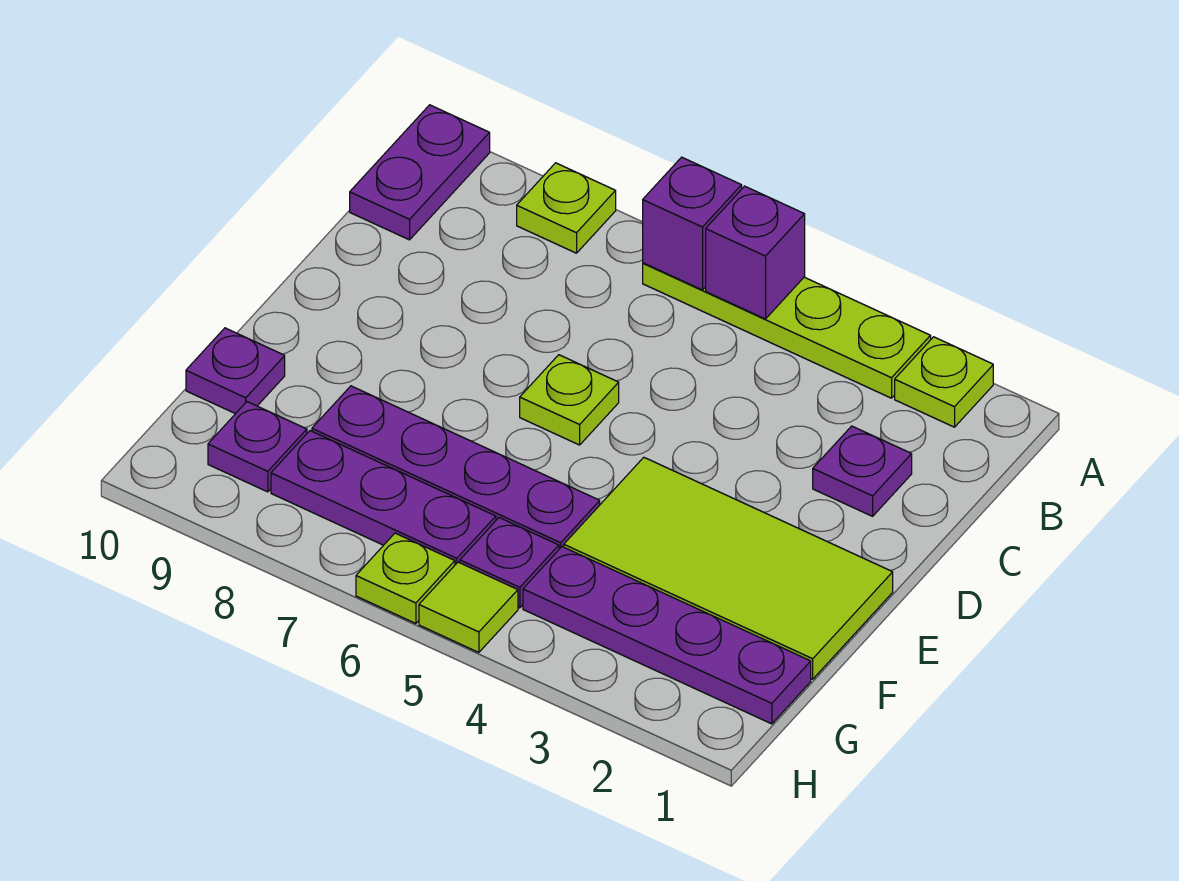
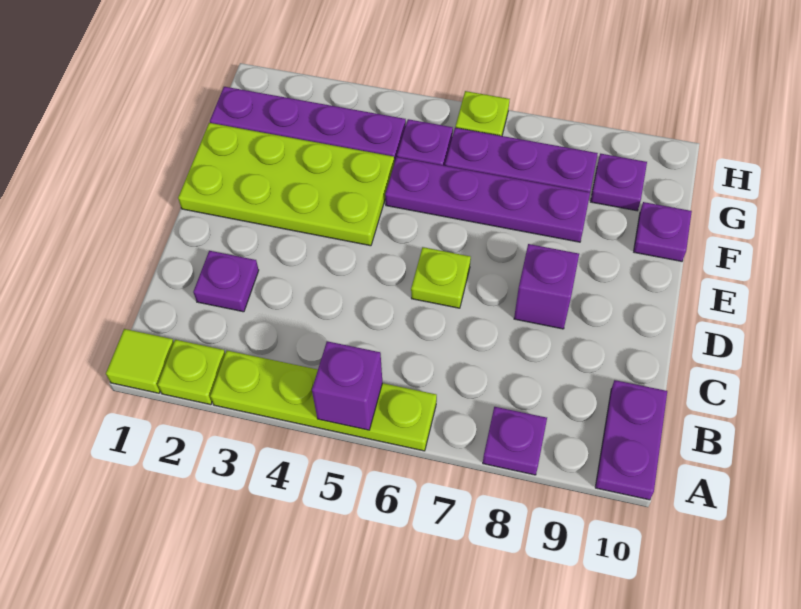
purple 1x1 brick [643,157,742,290] -> purple 1x1 brick moved to [514,244,579,329]
lime 1x1 plate [517,163,616,253] -> purple 1x1 plate [483,407,547,475]
lime 2x4 tile [564,457,893,679] -> lime 2x4 plate [178,123,394,246]
lime 1x1 tile [419,562,518,652] -> lime 1x1 tile moved to [106,329,174,393]

